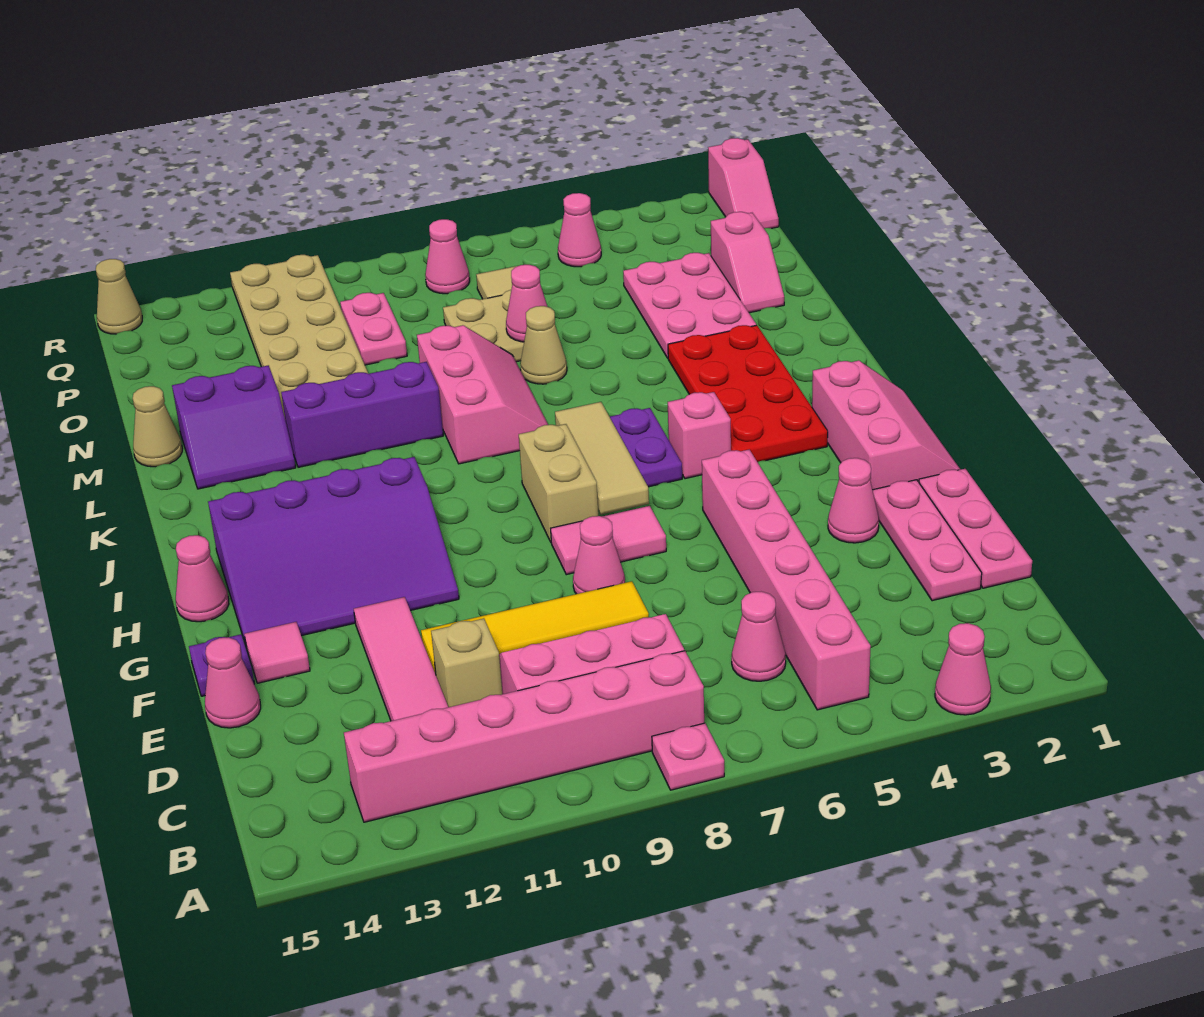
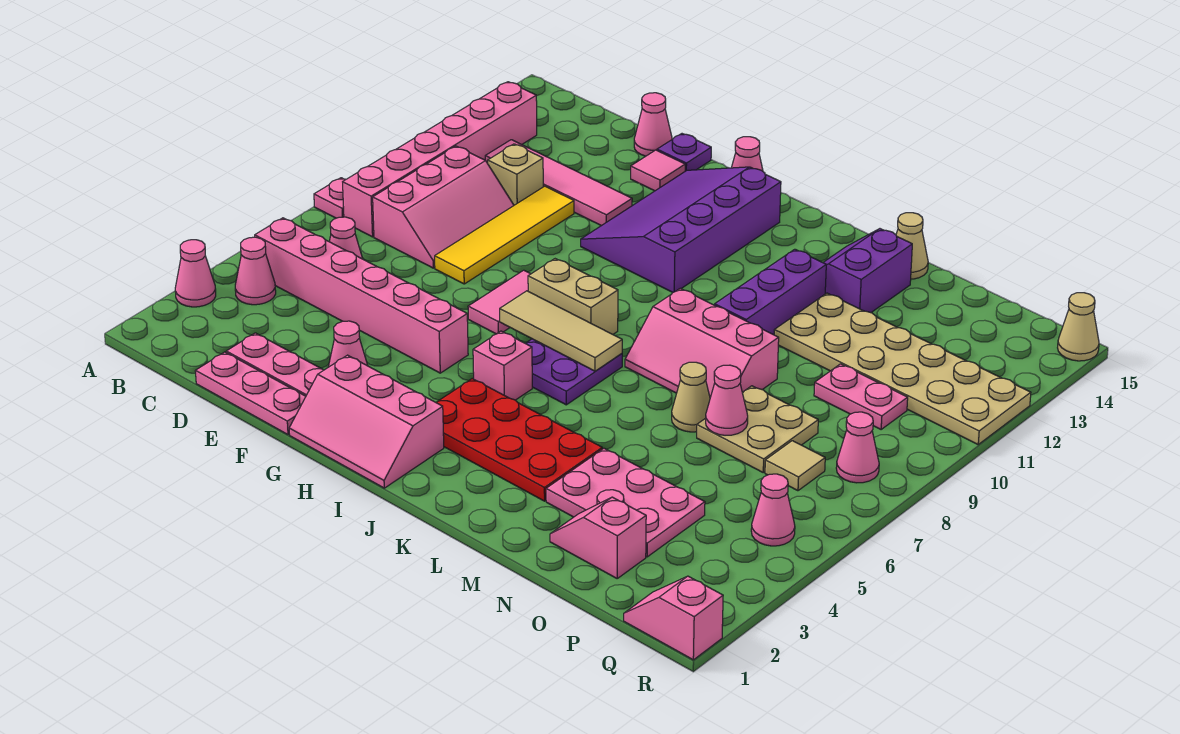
pink 1x1 cone [573,516,625,594] -> pink 1x1 cone moved to [235,237,276,305]

